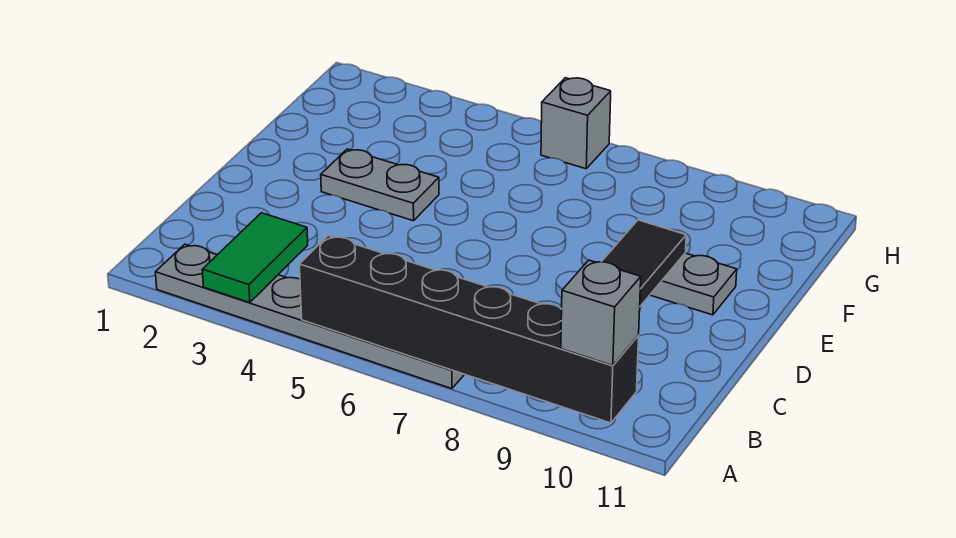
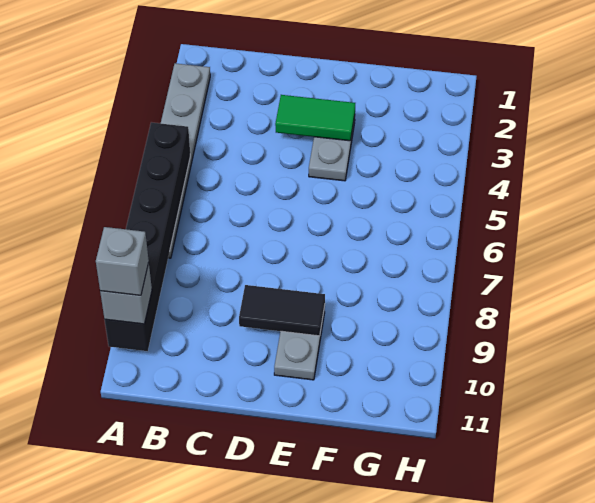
green 1x2 tile [202,213,308,303] -> green 1x2 tile moved to [275,95,355,141]
grey 1x1 brick [541,78,611,169] -> grey 1x1 brick moved to [96,227,149,295]

